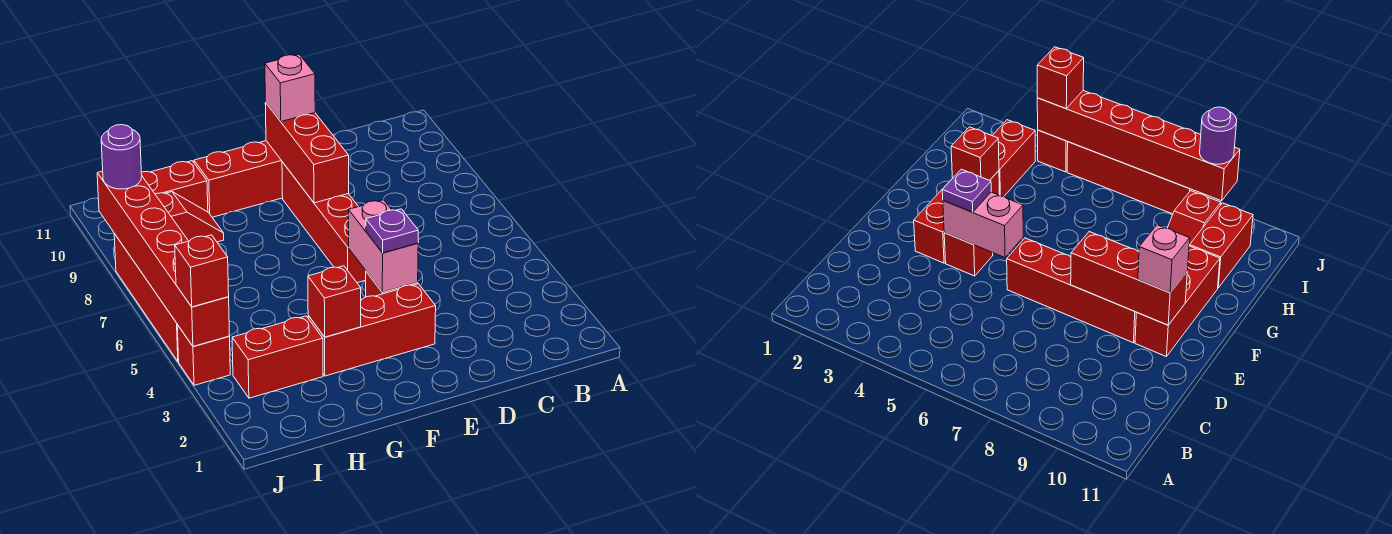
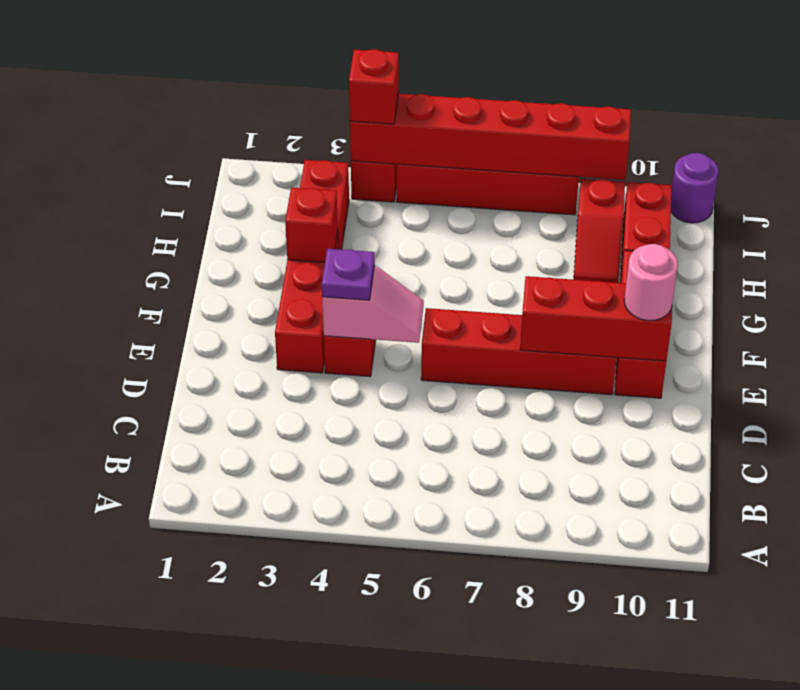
pink 1x2 brick [349,200,418,292] -> pink 1x2 slope [322,265,424,343]
pink 1x1 brick [265,54,315,122] -> pink 1x1 round brick [624,244,678,321]
purple 1x1 round brick [101,125,142,189] -> purple 1x1 round brick moved to [671,153,718,223]

